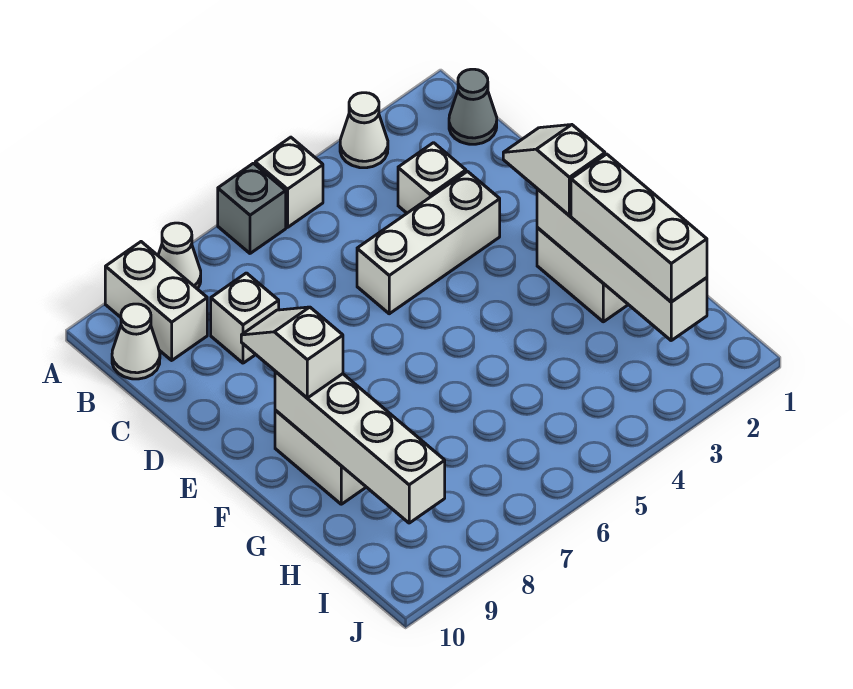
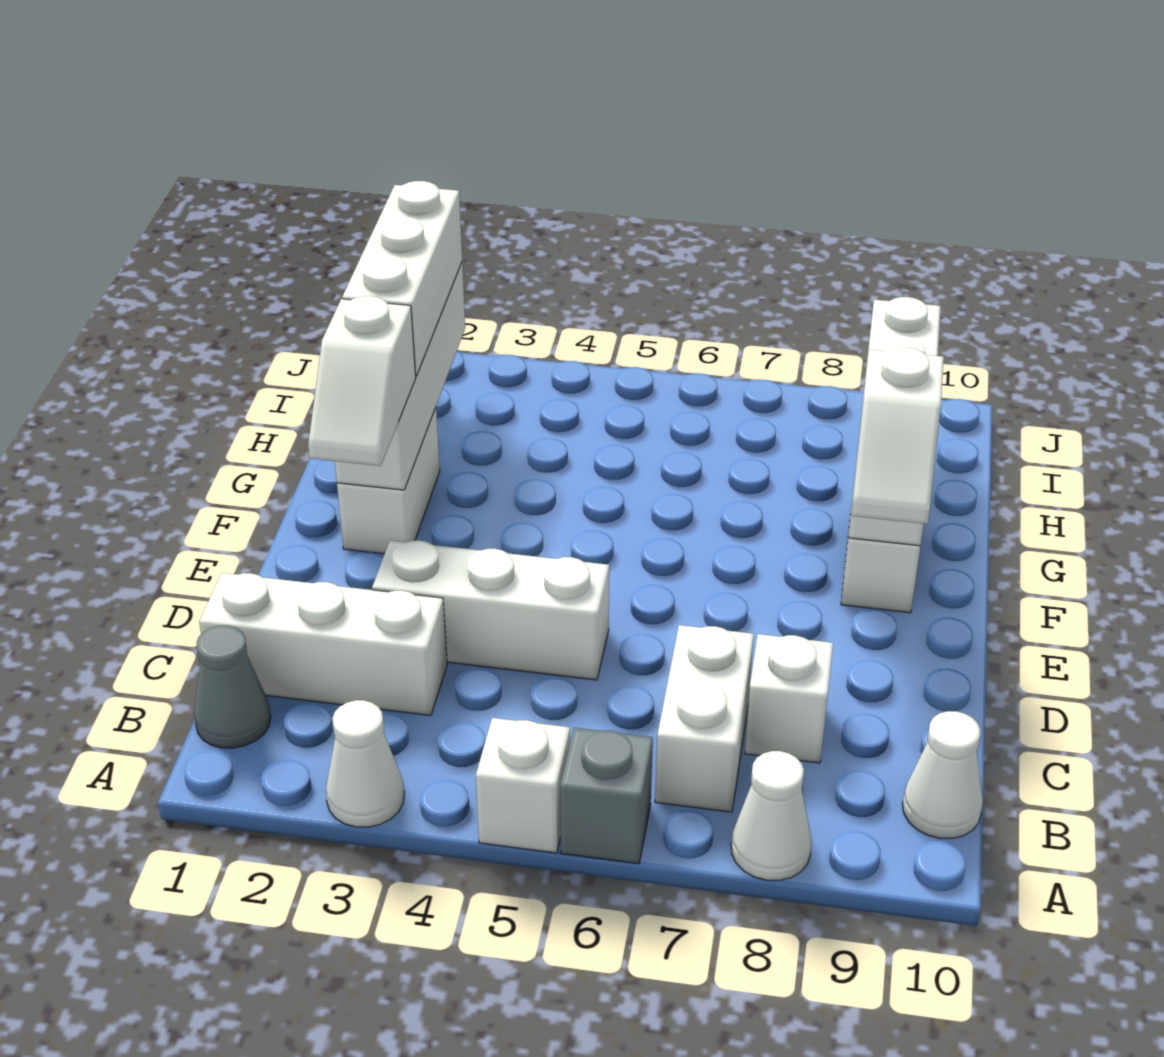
white 1x2 brick [105,242,207,360] -> white 1x2 brick moved to [655,625,754,812]
white 1x1 brick [398,143,466,213] -> white 1x3 brick [199,573,447,716]

